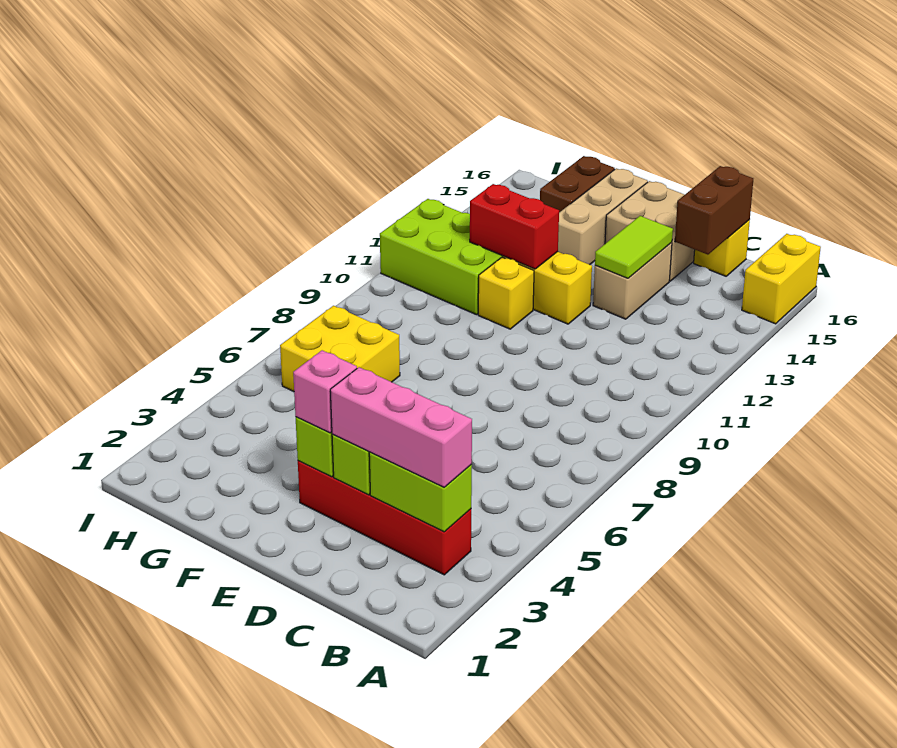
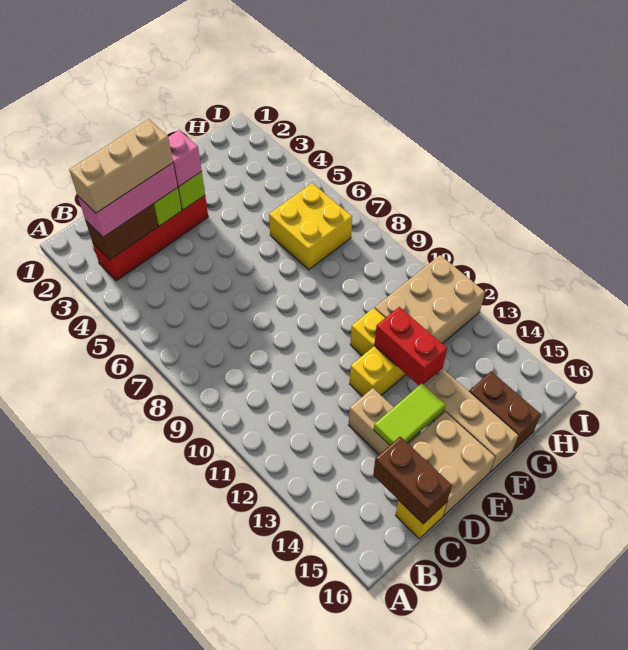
yellow 1x2 brick [742,234,821,324] -> none
lime 1x2 brick [369,452,472,532] -> brown 1x2 brick [85,204,158,260]
none -> tan 1x3 brick [69,119,173,213]
lime 1x2 tile [595,216,673,278] -> lime 1x2 tile turned to [374,383,446,445]
red 1x2 brick [470,184,559,269] -> red 1x2 brick turned to [374,307,447,385]
lime 2x3 brick [380,199,503,315] -> tan 2x3 brick [375,255,485,344]

